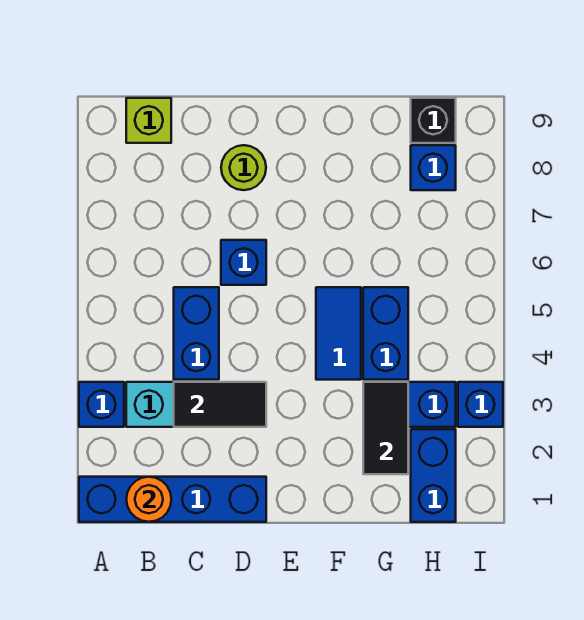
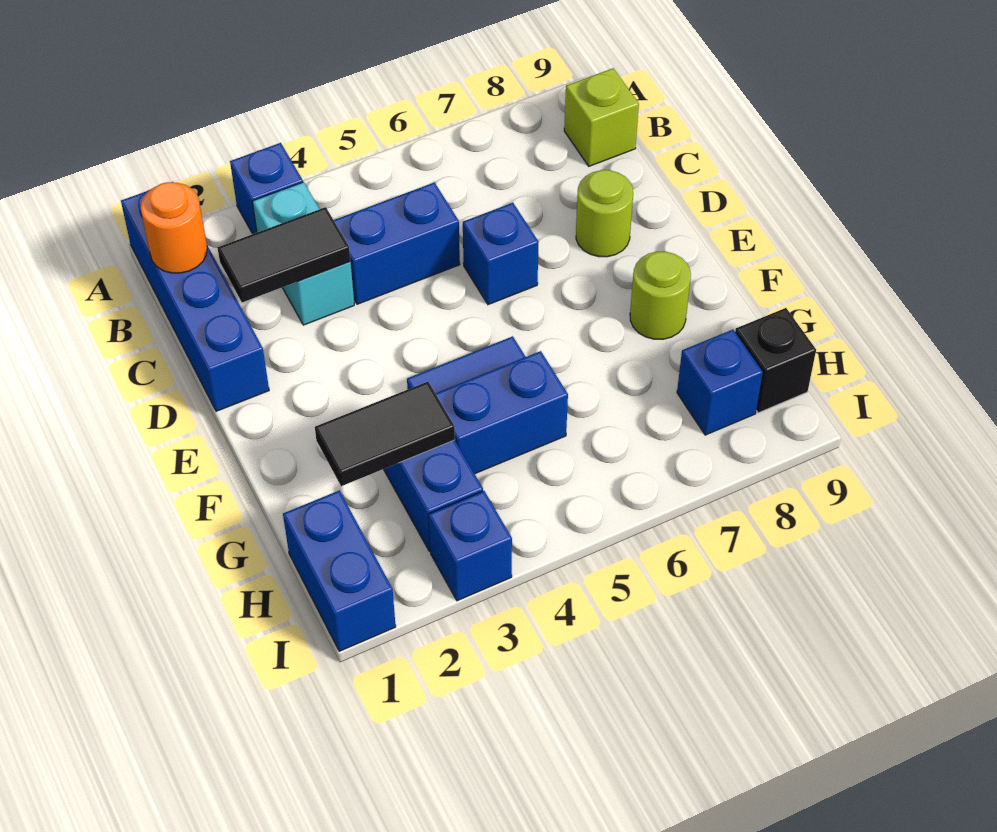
black 1x2 tile [174,382,266,427] -> black 1x2 tile turned to [217,207,350,302]
none -> lime 1x1 round brick [630,252,691,339]
blue 1x2 brick [411,429,456,522] -> blue 1x2 brick turned to [283,490,396,651]

